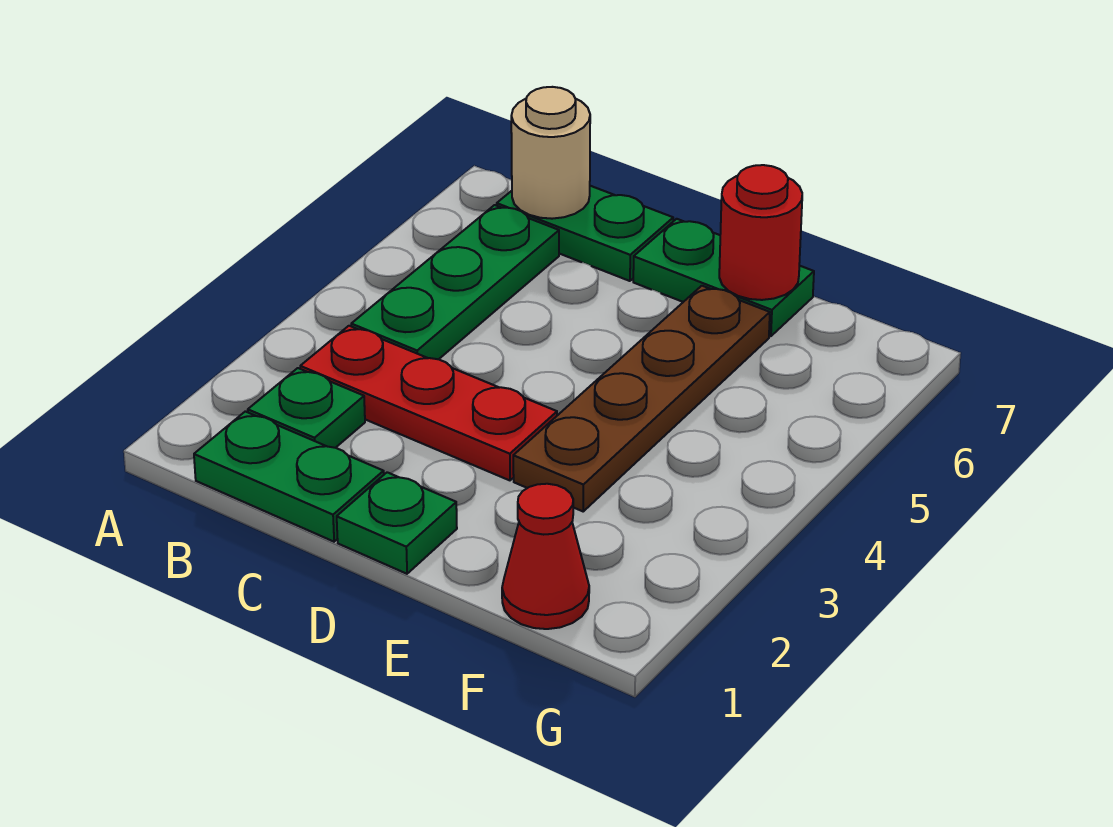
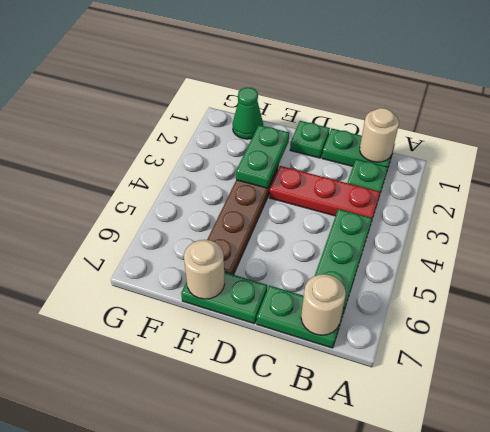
none -> tan 1x1 round brick [360,108,399,162]
none -> green 1x2 plate [236,125,289,188]
red 1x1 round brick [719,165,802,300] -> tan 1x1 round brick [184,240,225,299]
red 1x1 cone [502,484,589,629] -> green 1x1 cone [233,87,263,139]

